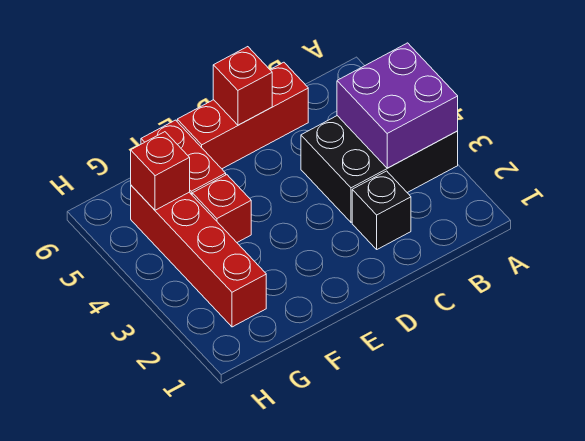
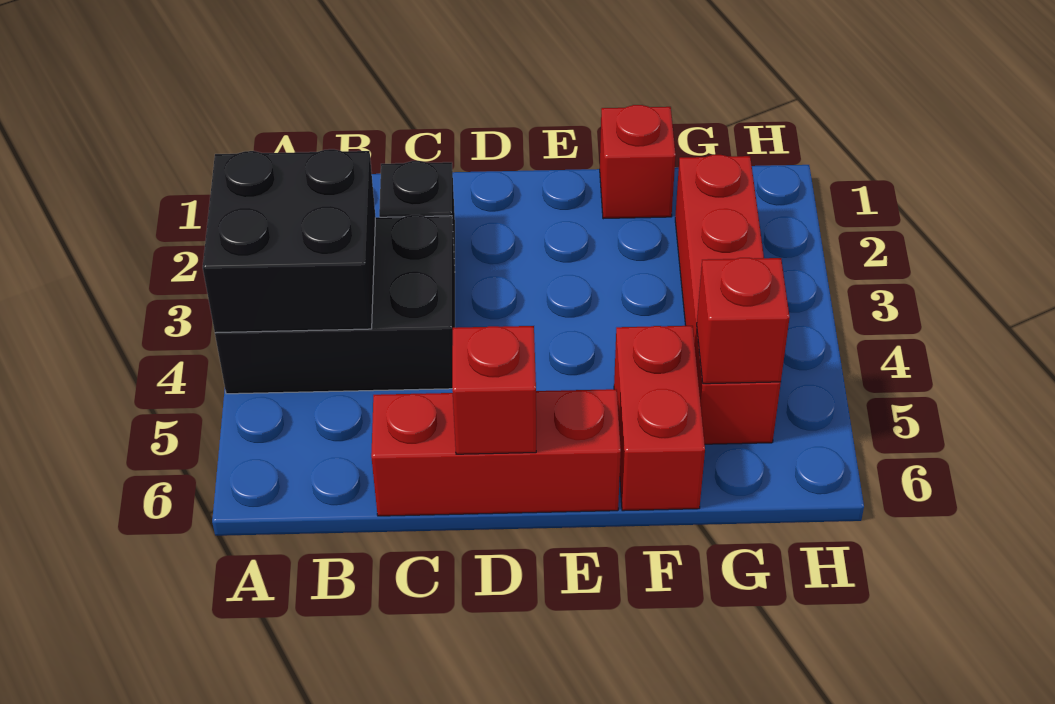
purple 2x2 brick [337,43,458,168] -> black 2x2 brick [203,149,375,333]
red 1x1 brick [192,175,251,242] -> red 1x1 brick moved to [600,105,676,219]

